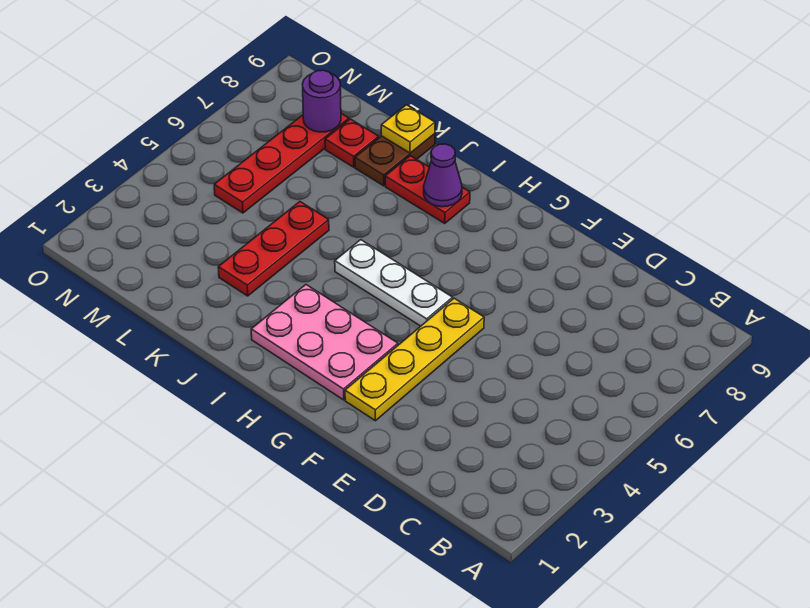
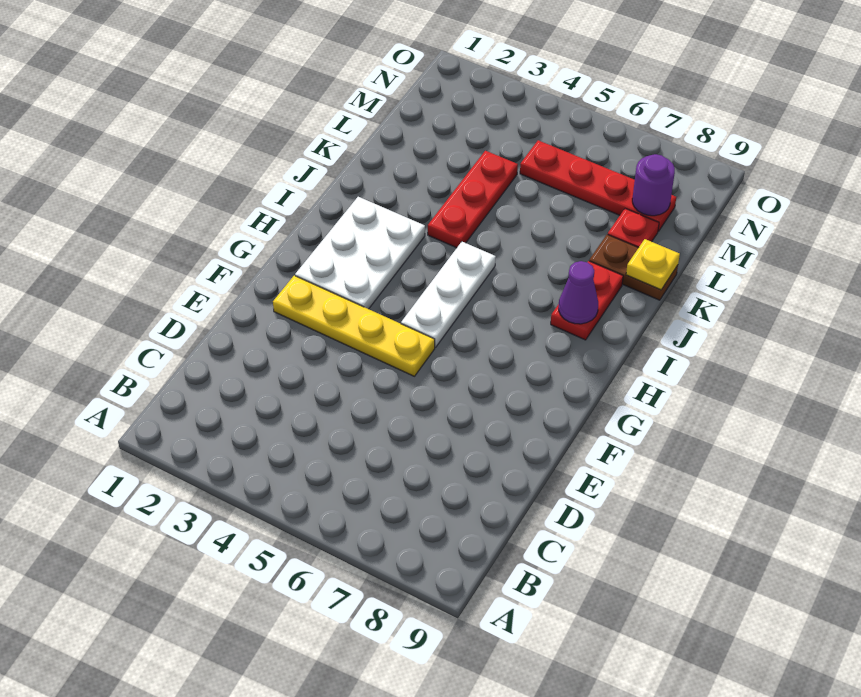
pink 2x3 plate [251,285,398,400] -> white 2x3 plate [295,197,425,309]
red 1x3 plate [218,202,329,296] -> red 1x3 plate turned to [428,151,518,248]

